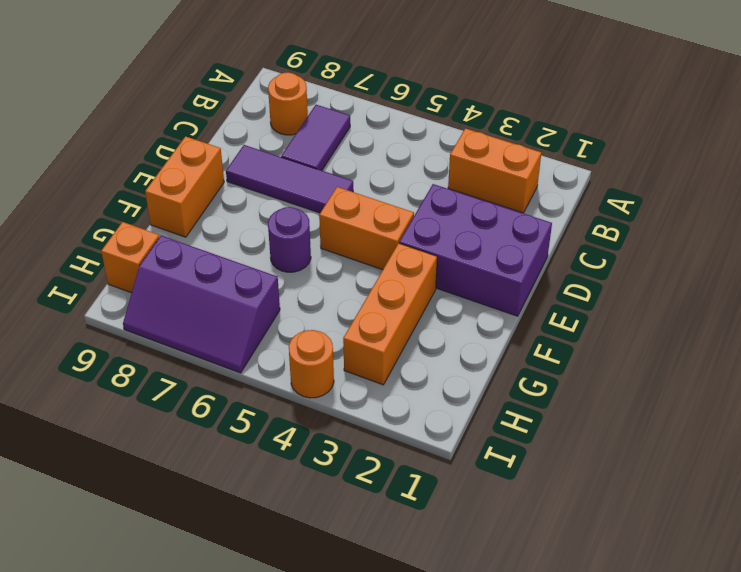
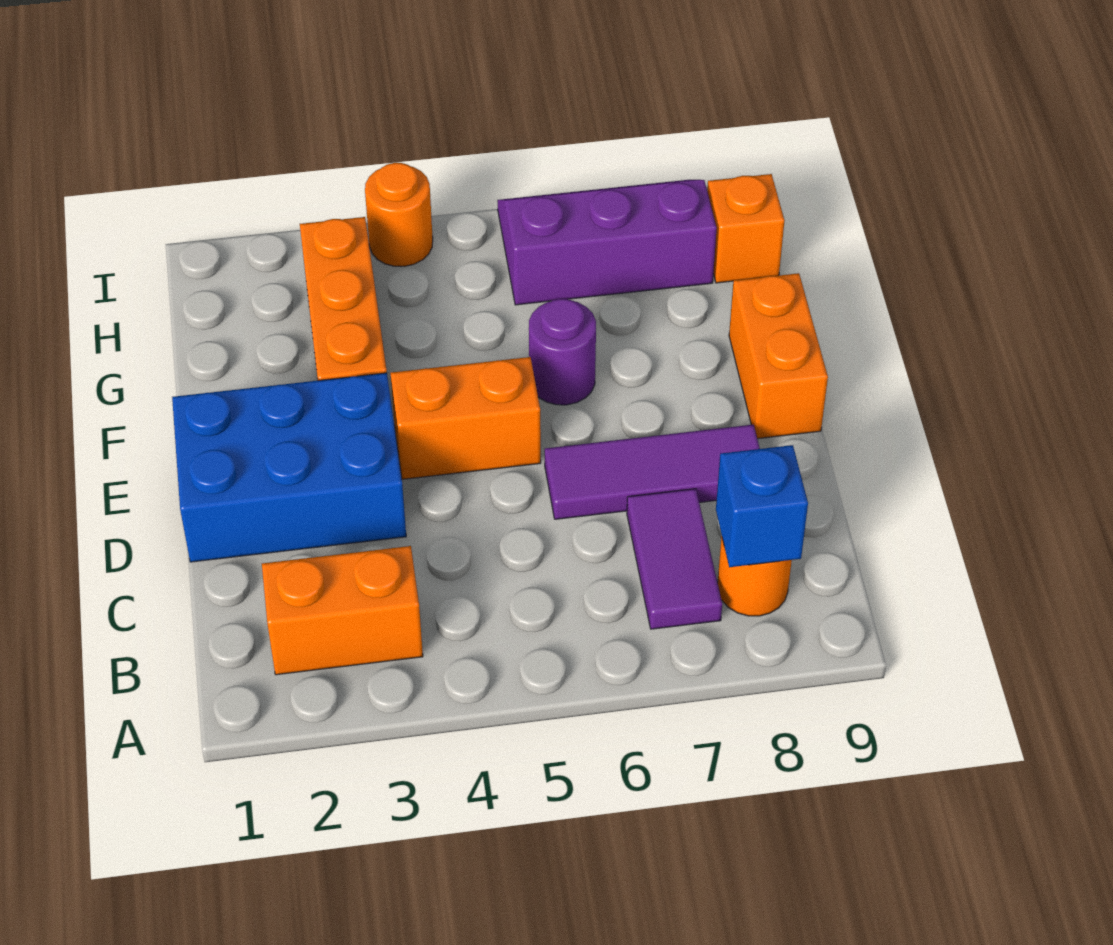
none -> blue 1x1 brick [716,445,808,567]
purple 2x3 brick [399,184,552,316] -> blue 2x3 brick [172,373,406,562]

